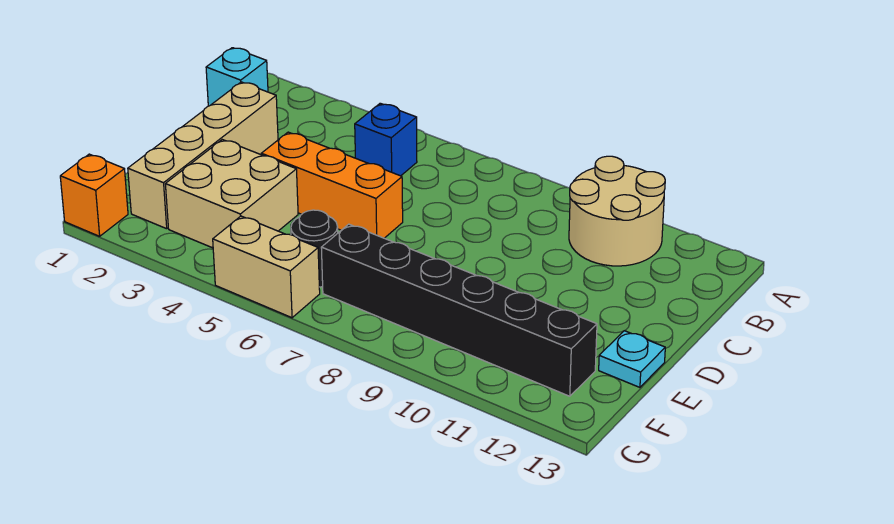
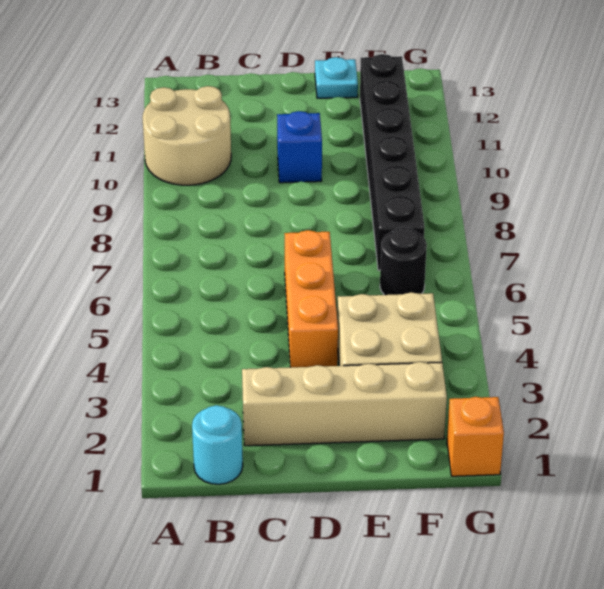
cyan 1x1 brick [206,48,268,106] -> cyan 1x1 round brick [192,405,243,484]
blue 1x1 brick [355,103,417,176] -> blue 1x1 brick moved to [277,111,322,183]
tan 1x2 brick [213,216,320,318] -> none

